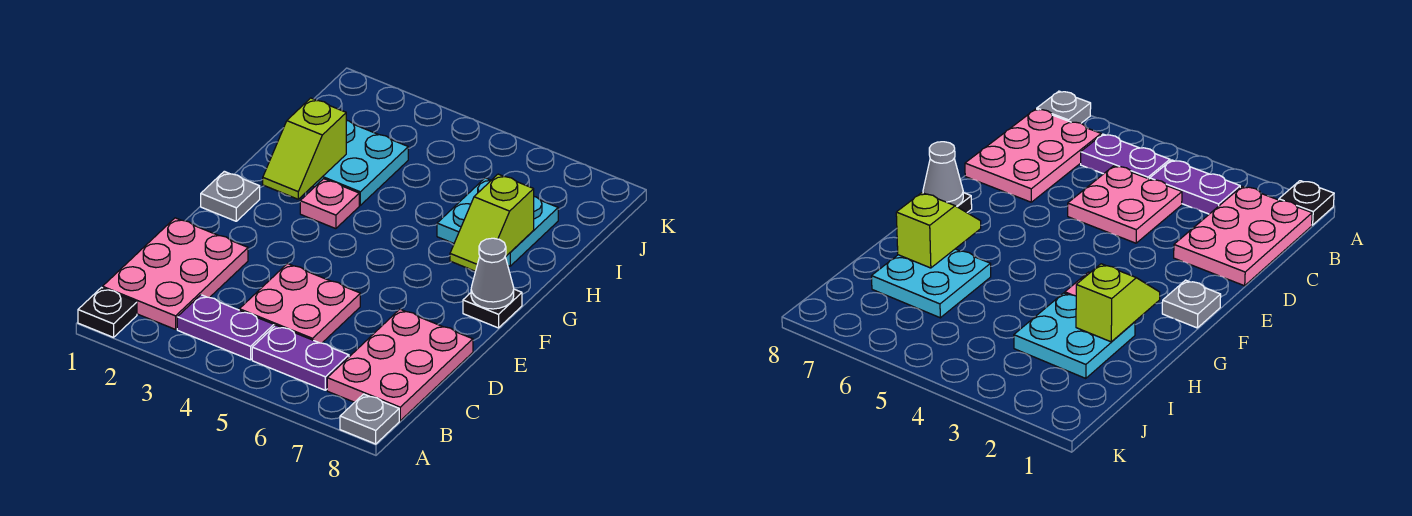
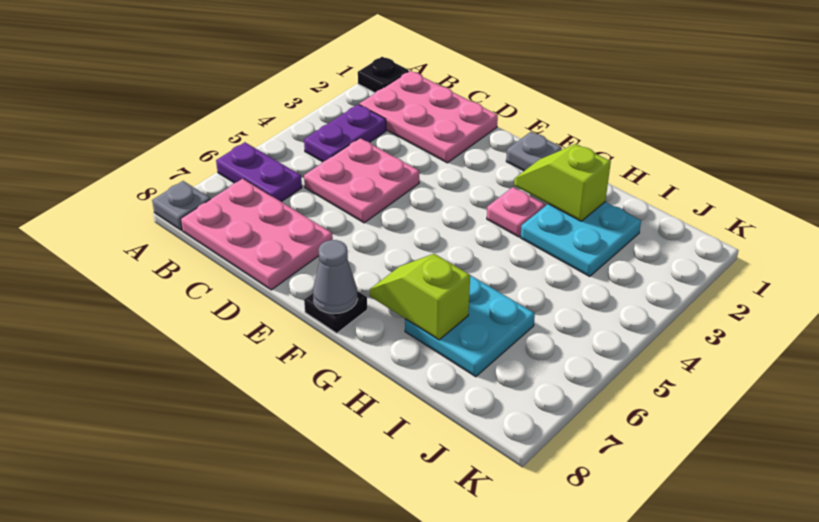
purple 1x2 plate [252,325,349,390] -> purple 1x2 plate turned to [216,142,302,202]

